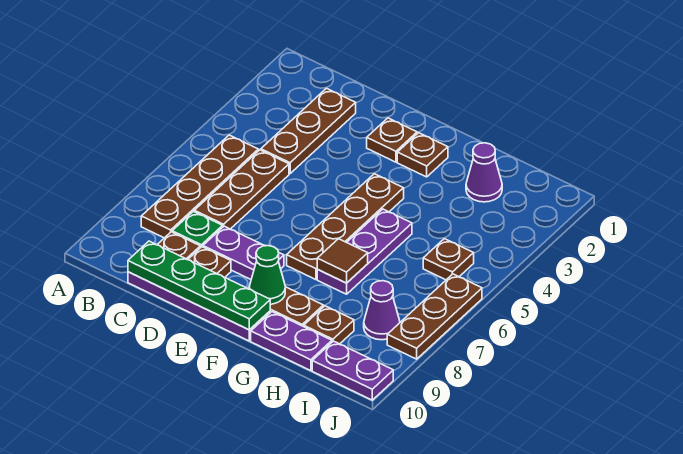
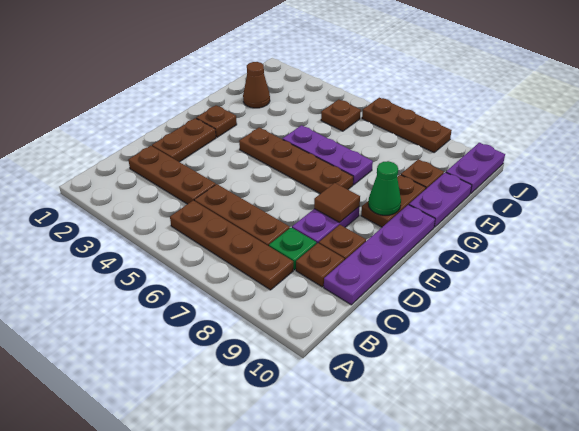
green 1x4 plate [128,241,270,330] -> none
brown 1x1 plate [367,118,417,162] -> brown 1x2 plate [152,118,216,162]
brown 1x1 tile [317,239,368,283] -> brown 1x1 tile moved to [314,183,360,222]
purple 1x1 cone [466,143,502,202] -> brown 1x1 cone [243,62,270,108]
purple 1x1 cone [364,281,400,340] -> none

